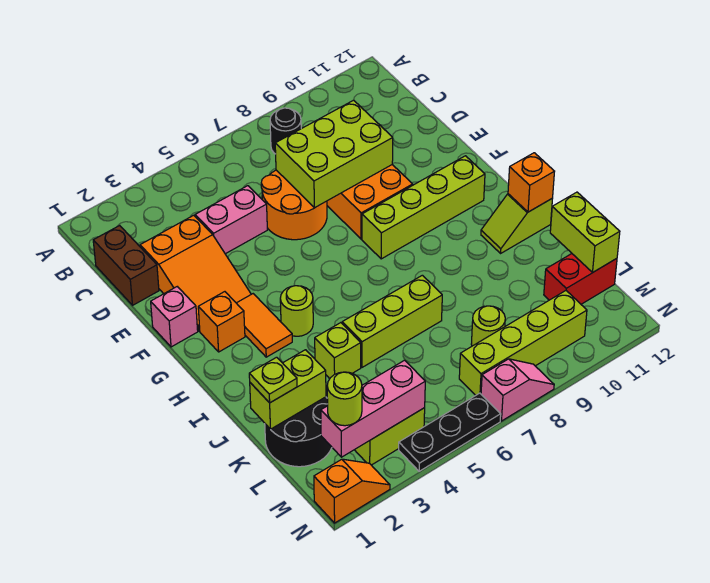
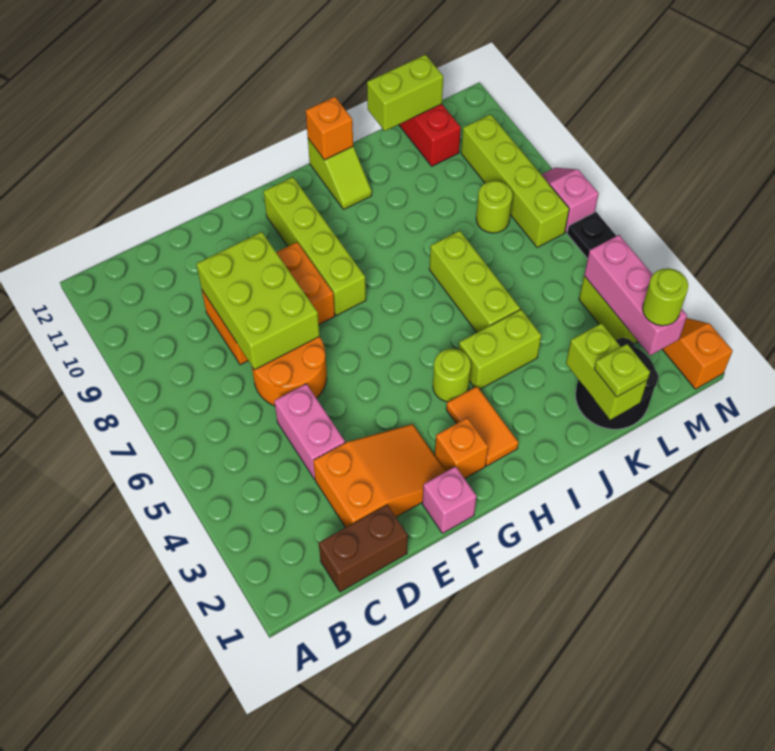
black 1x1 round brick [270,108,301,154] -> none
orange 1x2 tile [237,294,292,357] -> orange 1x2 tile turned to [446,386,518,466]
lime 1x1 brick [315,323,361,379] -> lime 1x2 brick [459,309,541,389]

